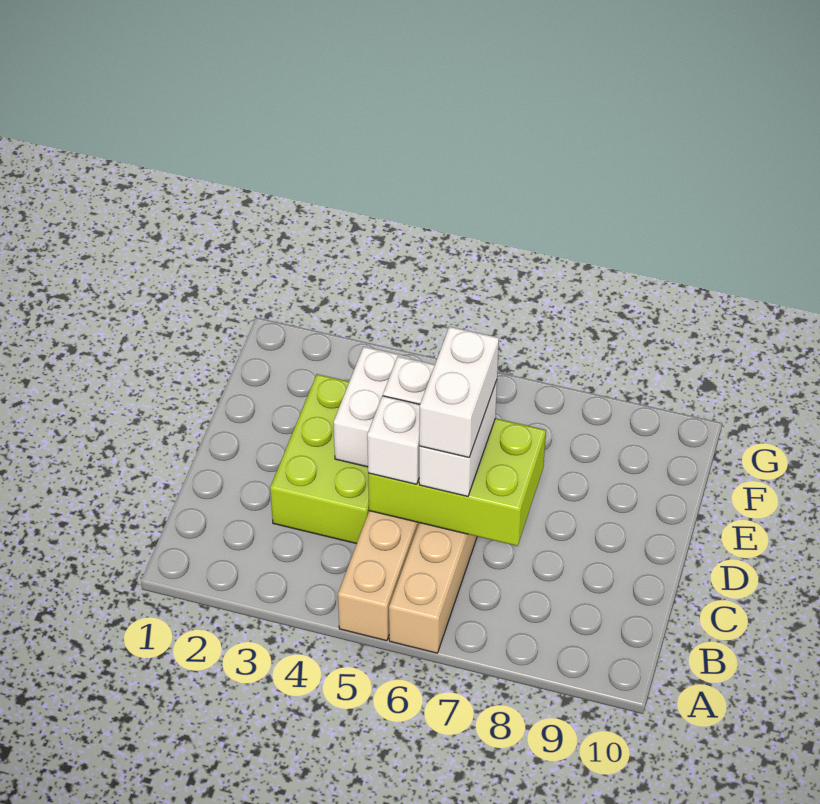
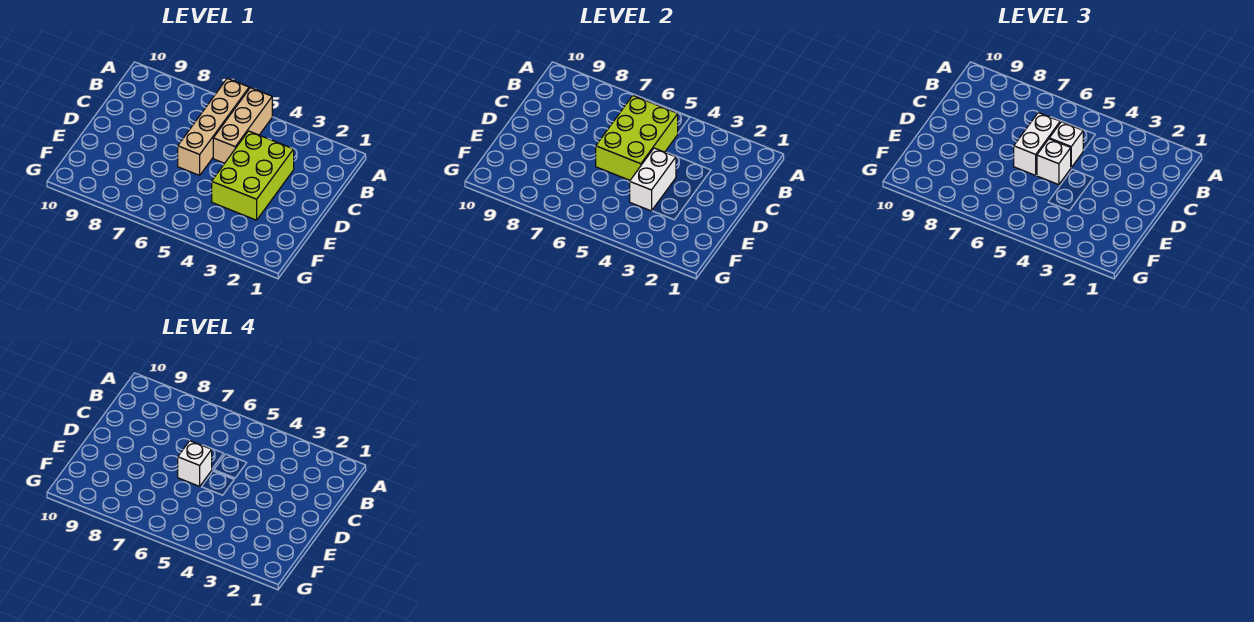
lime 2x3 brick [368,418,546,546] -> lime 2x3 brick turned to [596,96,678,180]
white 1x2 brick [419,327,499,457] -> white 1x1 brick [178,441,212,486]

